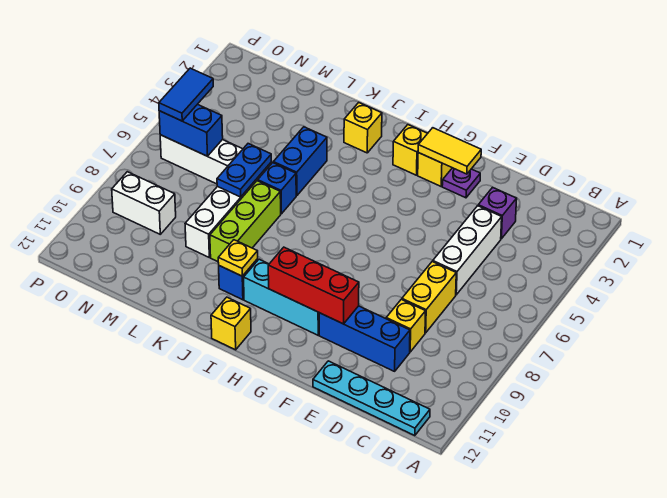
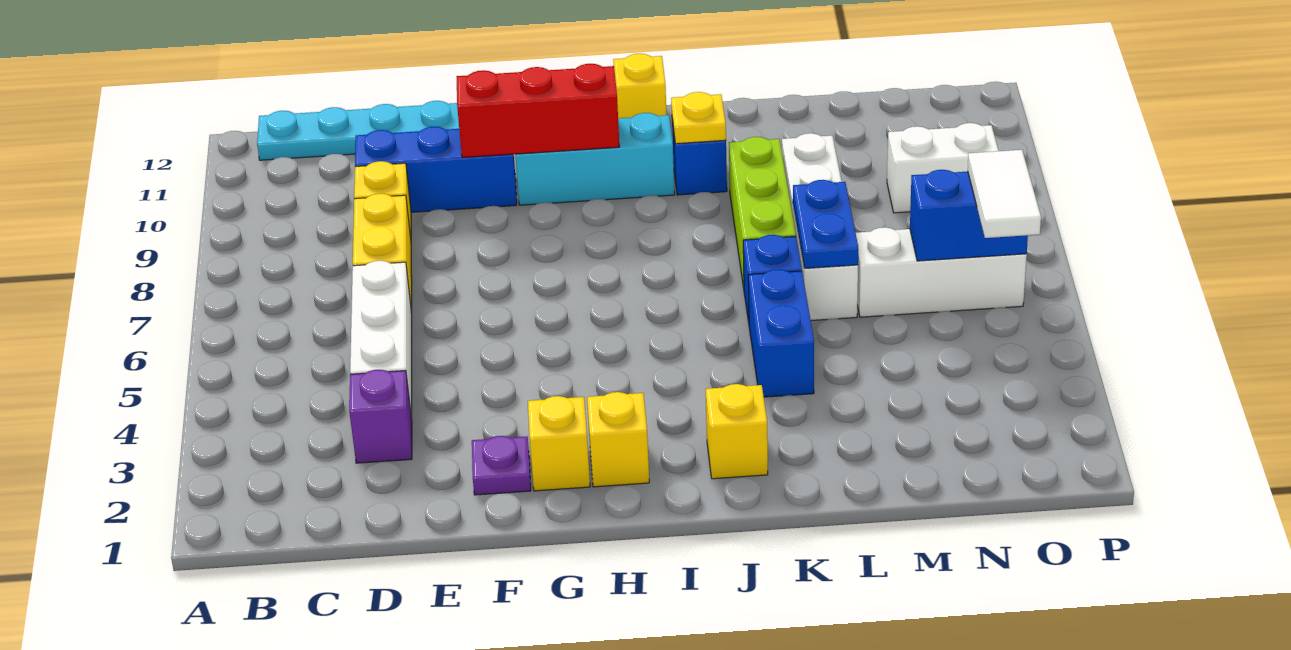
yellow 1x2 tile [418,128,481,174] -> none
blue 1x2 tile [159,68,213,121] -> white 1x2 tile [968,150,1041,238]

